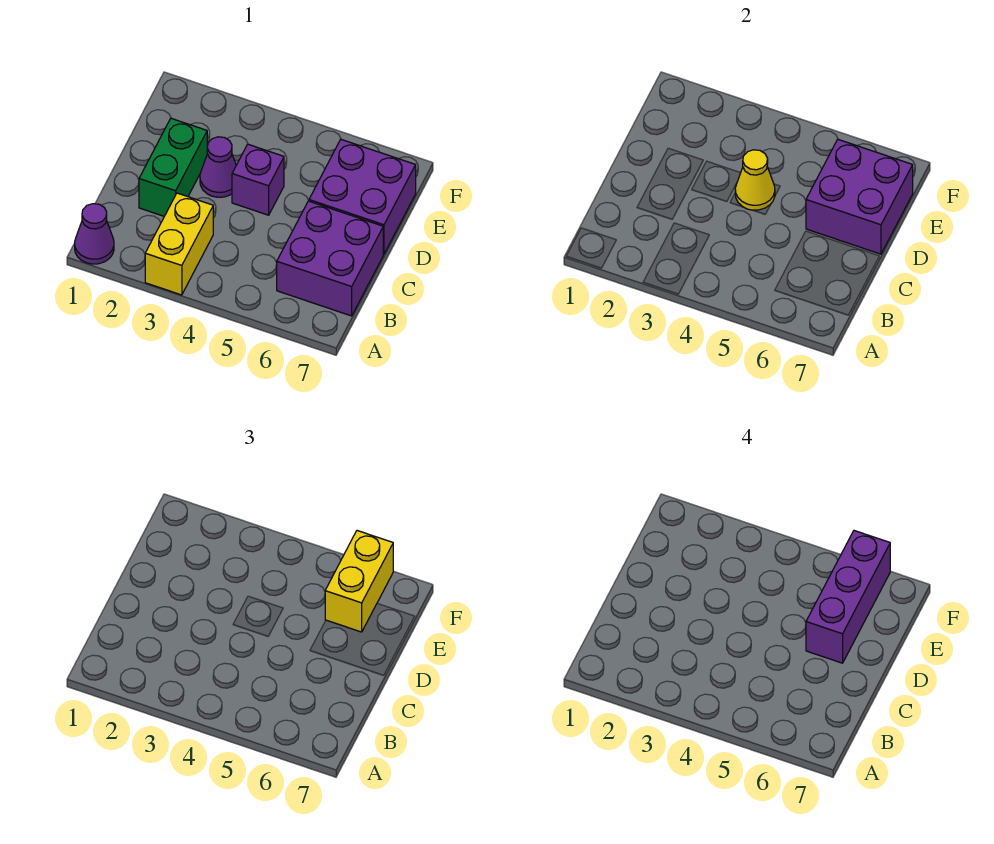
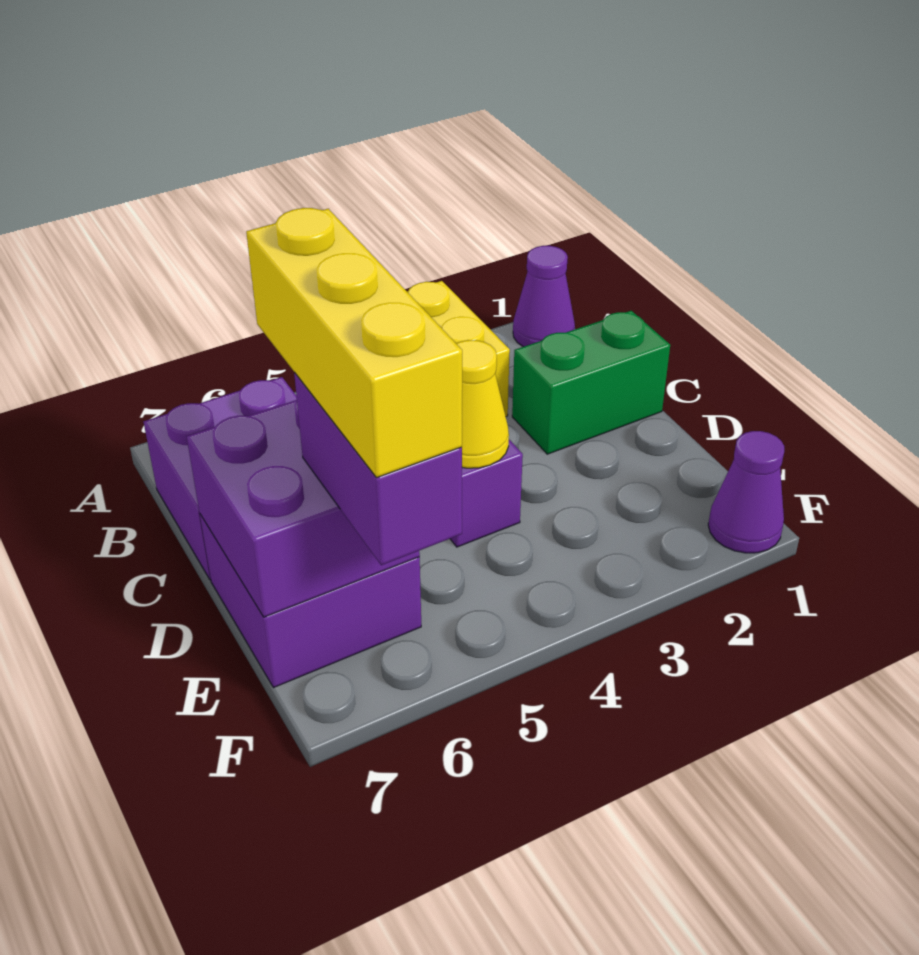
green 1x2 brick [139,118,207,216] -> green 1x2 brick turned to [512,311,670,454]
purple 1x1 cone [200,137,236,197] -> purple 1x1 cone moved to [708,431,784,553]
purple 1x3 brick [806,531,890,663] -> yellow 1x3 brick [246,208,462,478]
yellow 1x2 brick [325,531,393,632] -> purple 1x2 brick [294,372,462,565]

